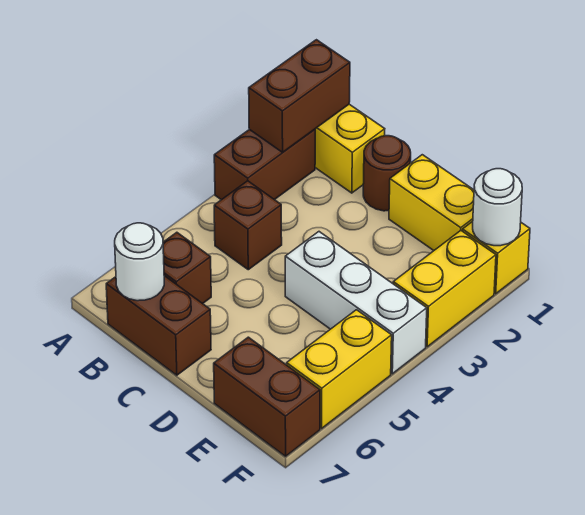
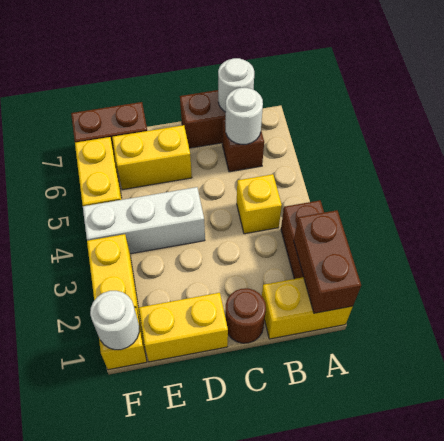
brown 1x1 brick [214,181,282,270] -> yellow 1x1 brick [237,174,282,234]
none -> white 1x1 round brick [226,88,263,144]
none -> yellow 1x2 brick [112,125,192,190]

